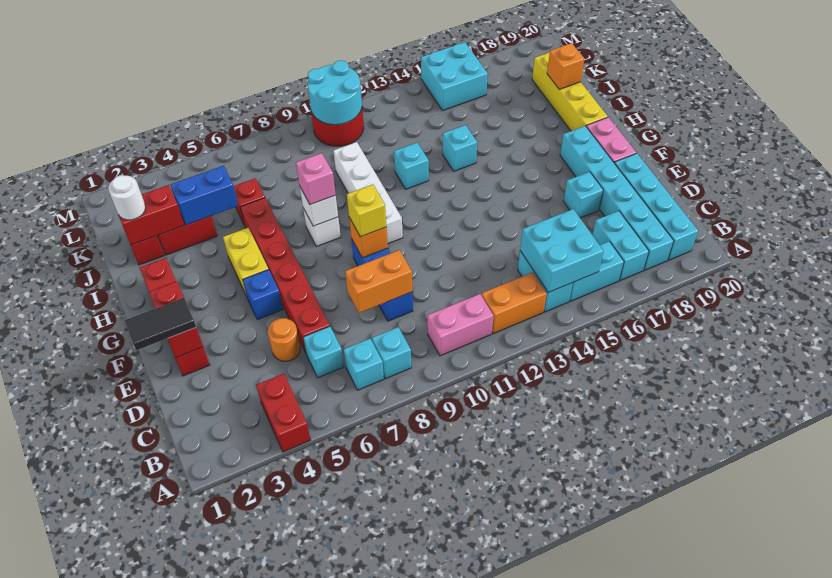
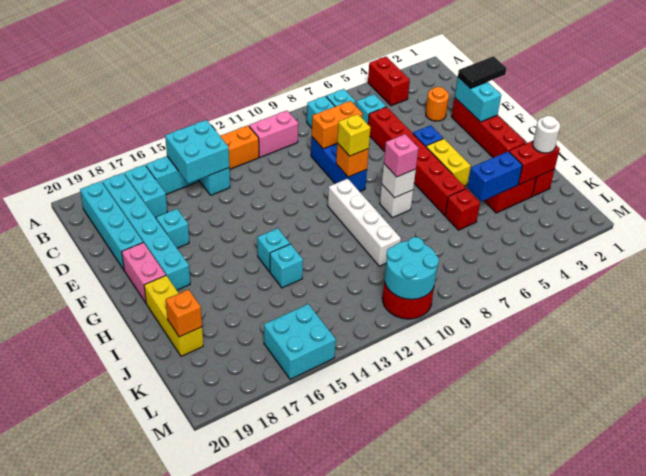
orange 1x1 round brick [268,318,301,361] -> orange 1x1 round brick moved to [426,87,449,121]
red 1x2 brick [149,281,203,358] -> cyan 1x2 brick [455,77,501,122]
yellow 1x4 brick [532,53,608,131] -> yellow 1x3 brick [144,276,203,356]
cyan 1x1 brick [394,143,429,189] -> cyan 1x1 brick moved to [257,228,290,272]

